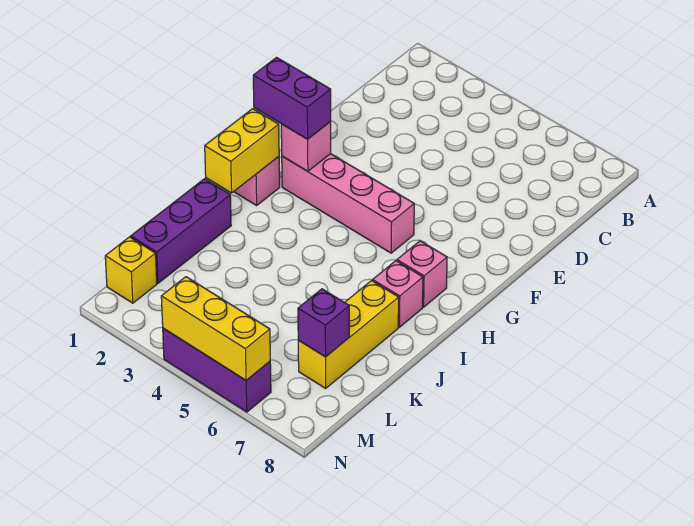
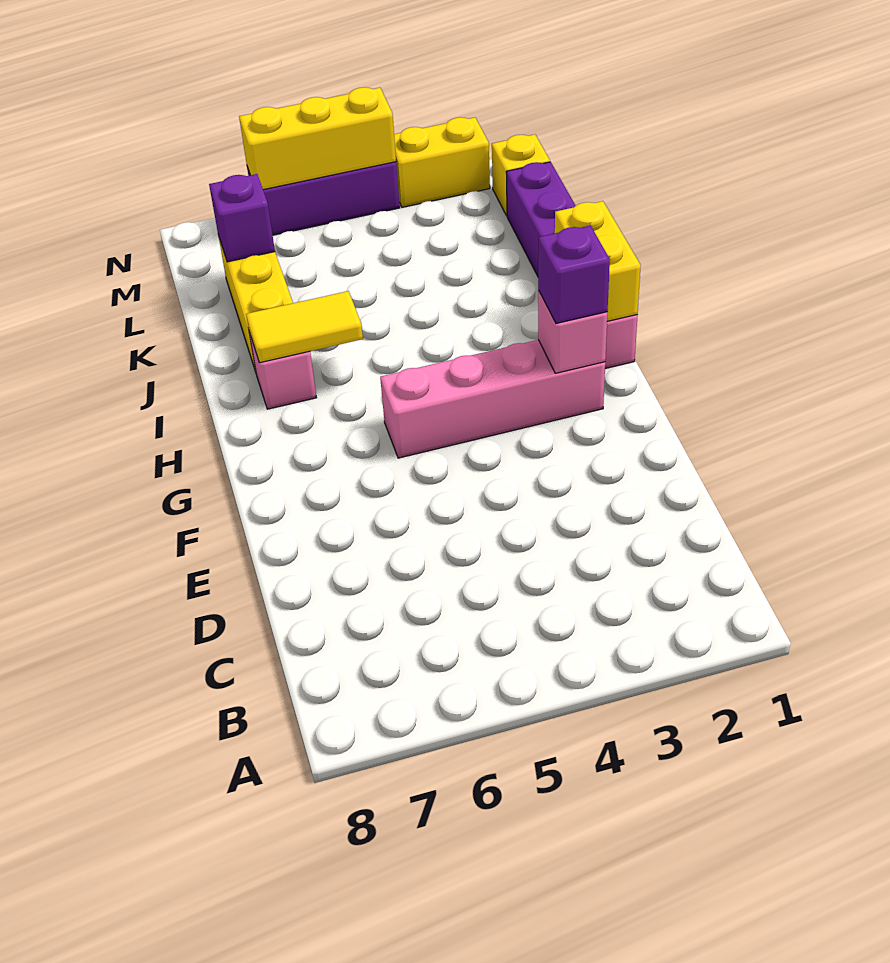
purple 1x2 brick [253,58,331,139] -> purple 1x1 brick [538,226,610,323]
pink 1x1 brick [397,241,447,307] -> none
none -> yellow 1x2 tile [246,291,363,363]
none -> yellow 1x2 brick [394,117,490,207]

